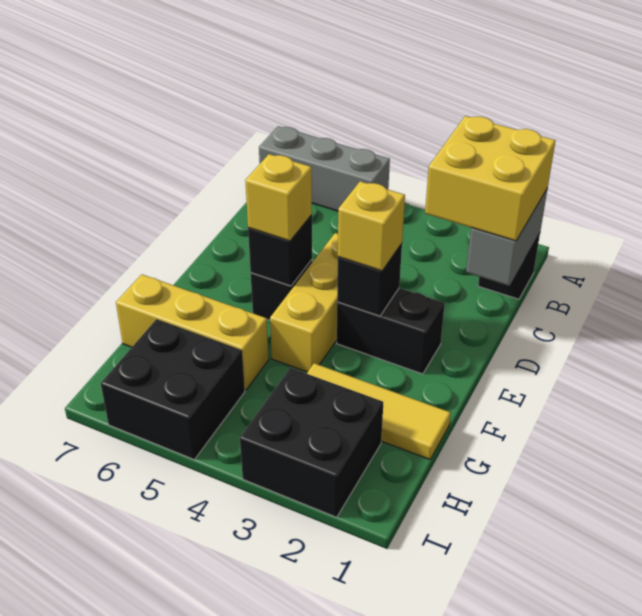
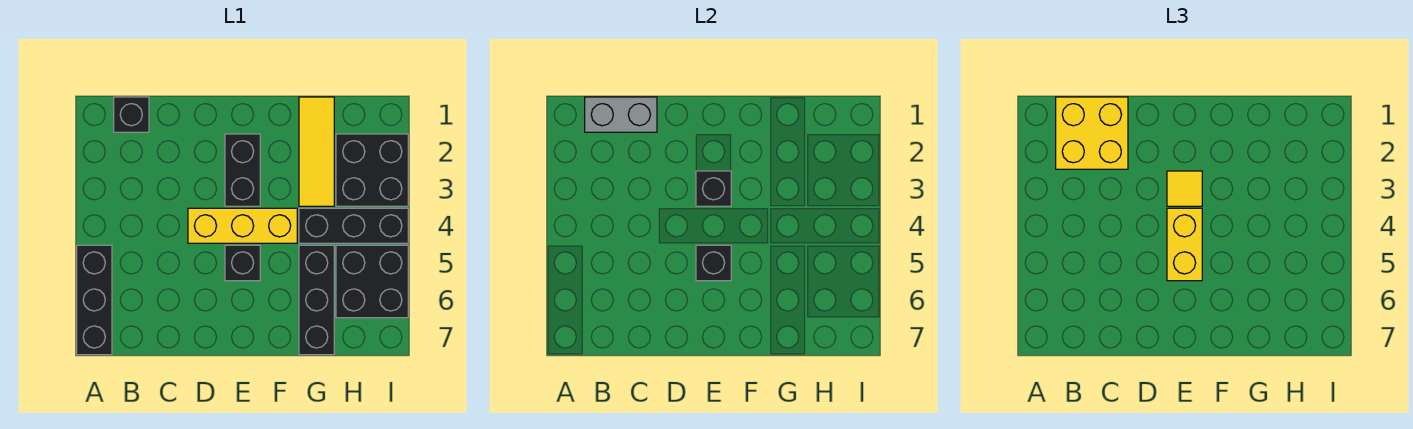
grey 1x3 brick [259,126,390,211] -> black 1x3 brick [77,245,112,355]
yellow 1x1 brick [338,181,405,271] -> yellow 1x1 tile [1167,171,1202,206]
yellow 1x1 brick [245,154,312,241] -> yellow 1x2 brick [1167,208,1202,281]
none -> black 1x3 brick [299,208,408,243]
yellow 1x3 brick [116,274,269,390] -> black 1x3 brick [299,245,334,355]

